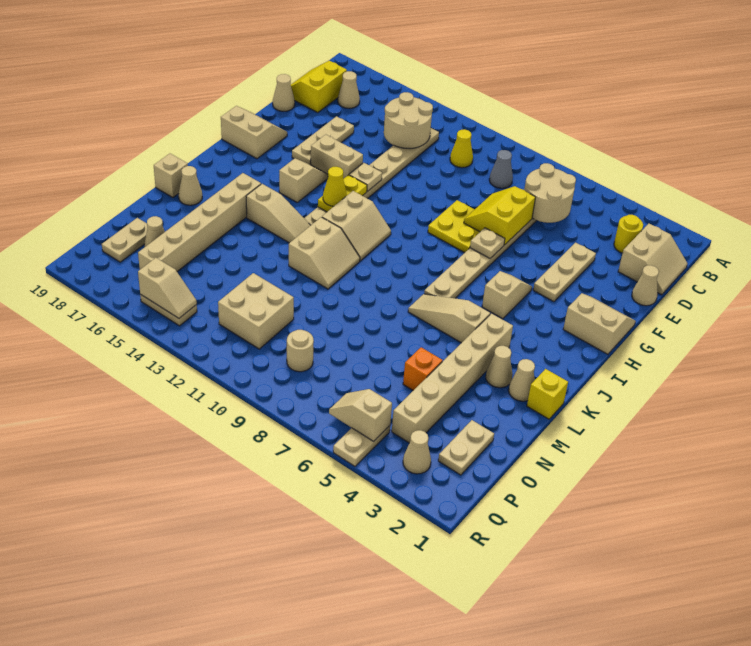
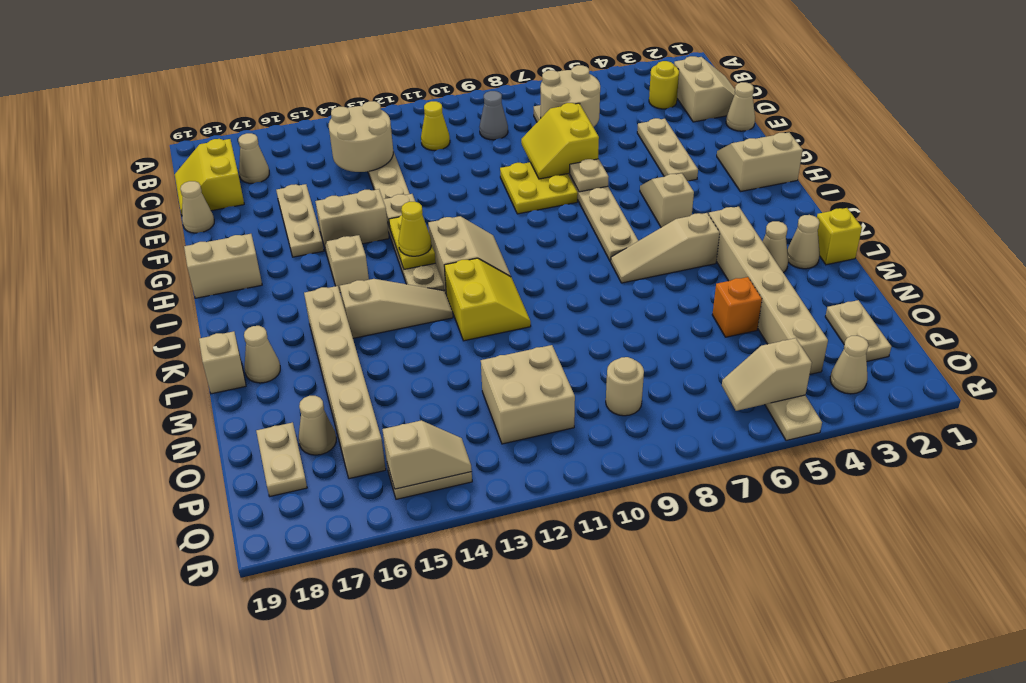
tan 2x2 slope [289,217,360,289] -> yellow 2x2 slope [444,258,531,341]

